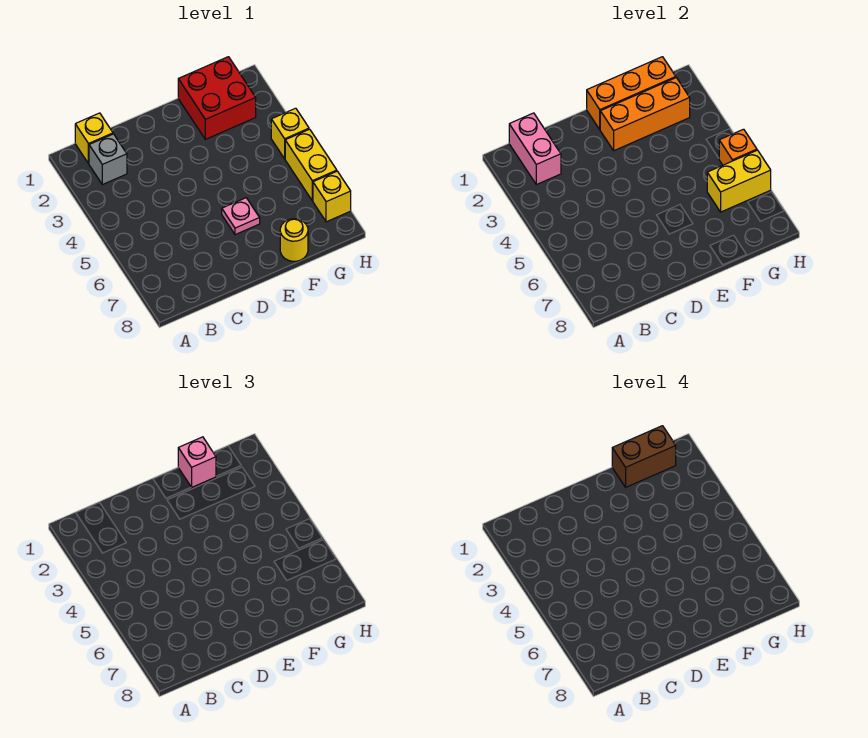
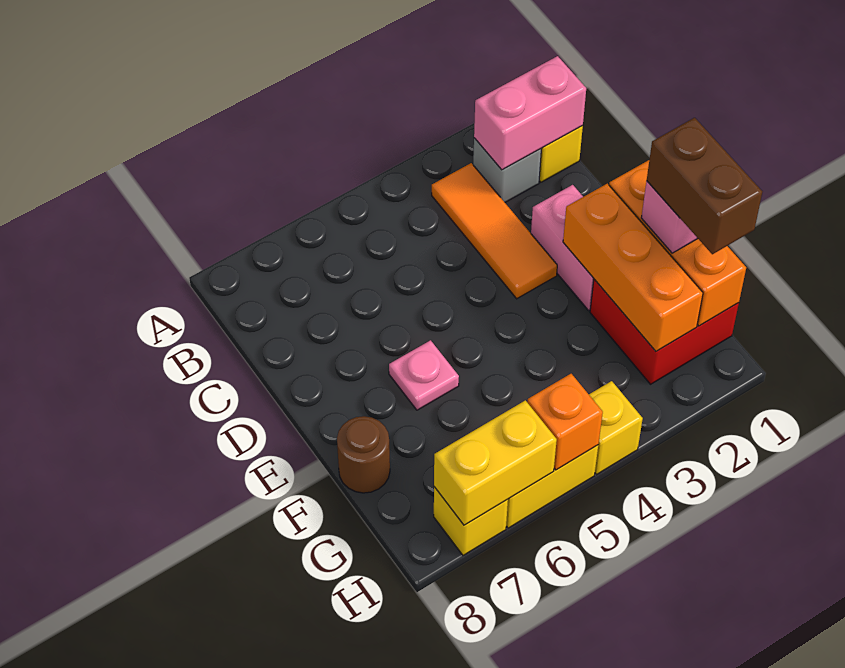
none -> orange 1x3 tile [432,163,557,299]
none -> pink 1x2 brick [531,185,594,310]
yellow 1x1 round brick [280,219,308,261] -> brown 1x1 round brick [337,416,390,493]
yellow 1x2 brick [707,150,771,212] -> yellow 1x2 brick turned to [434,400,557,525]

